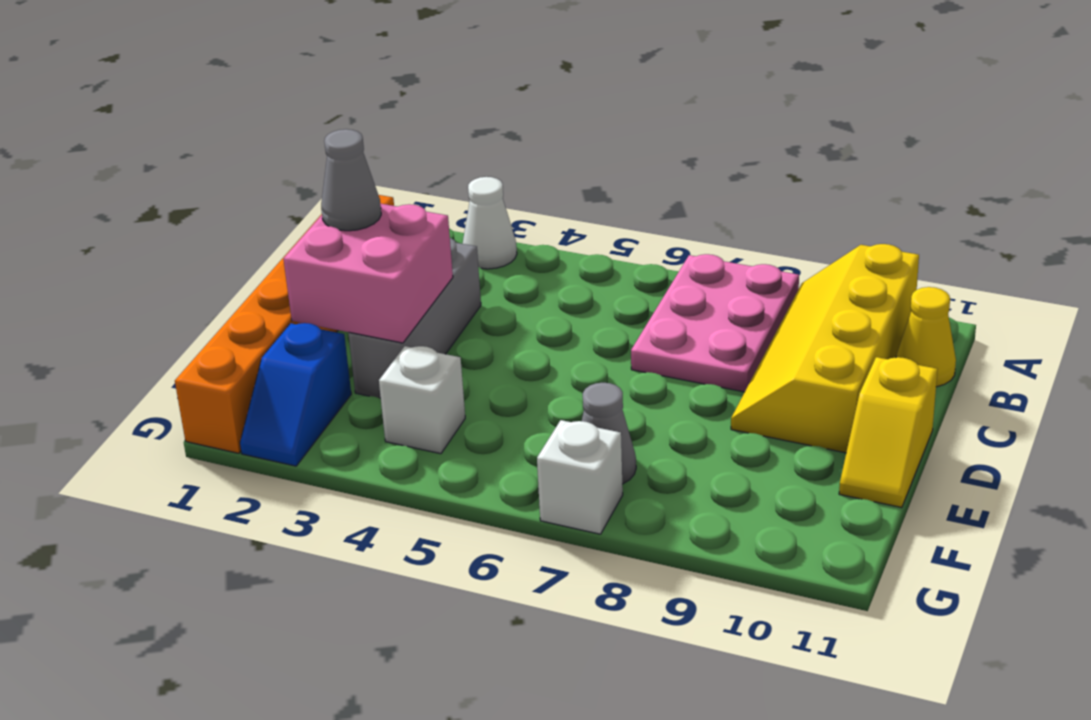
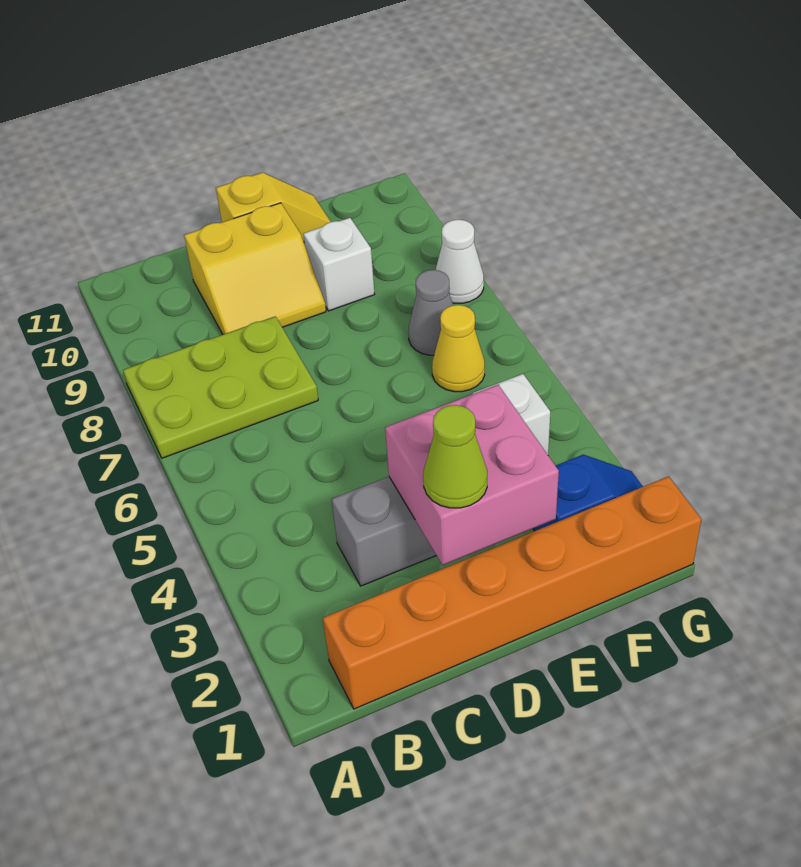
white 1x1 cone [463,177,517,269] -> white 1x1 cone moved to [436,220,484,303]
pink 2x3 plate [631,254,799,392] -> lime 2x3 plate [123,316,318,458]
yellow 2x4 slope [731,244,919,453] -> yellow 2x2 slope [184,203,326,334]
yellow 1x1 cone [896,287,956,387] -> yellow 1x1 cone moved to [432,305,485,392]
grey 1x1 cone [321,129,381,231] -> lime 1x1 cone [423,405,487,508]
white 1x1 brick [537,420,623,534] -> white 1x1 brick moved to [303,218,375,311]

